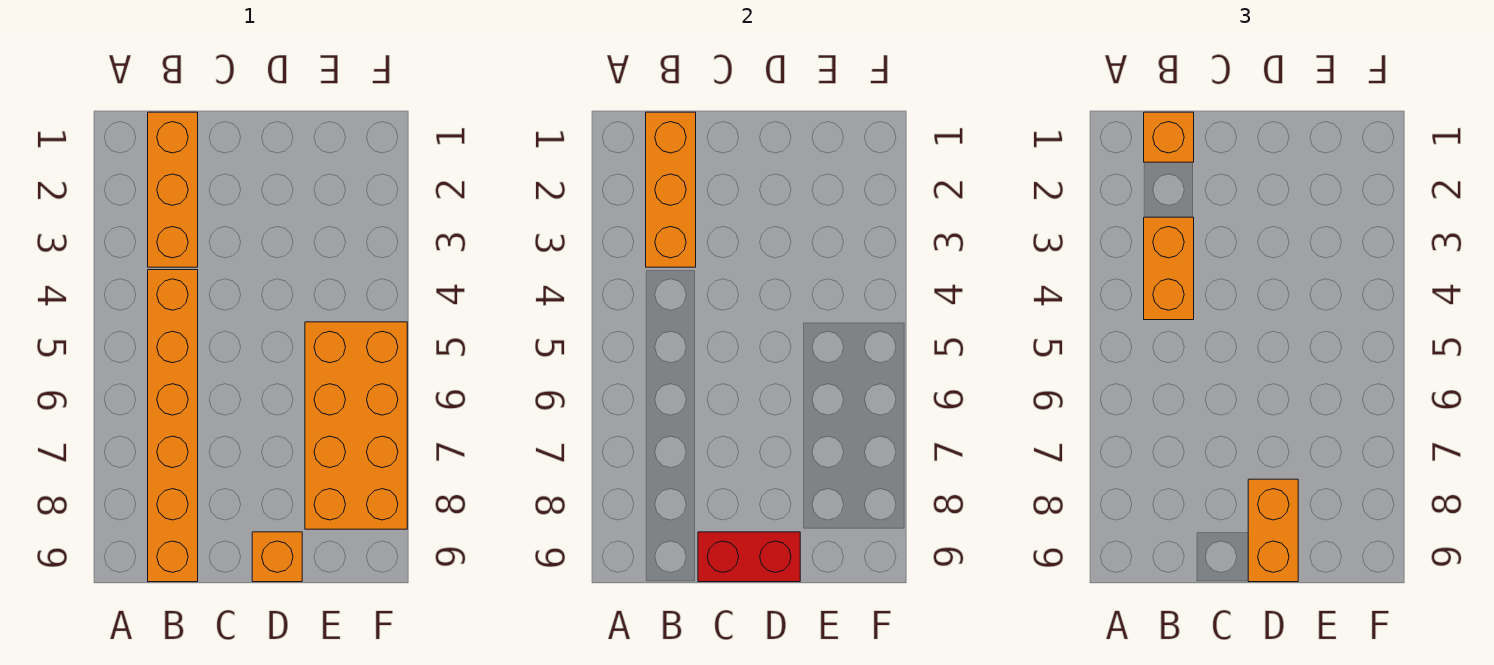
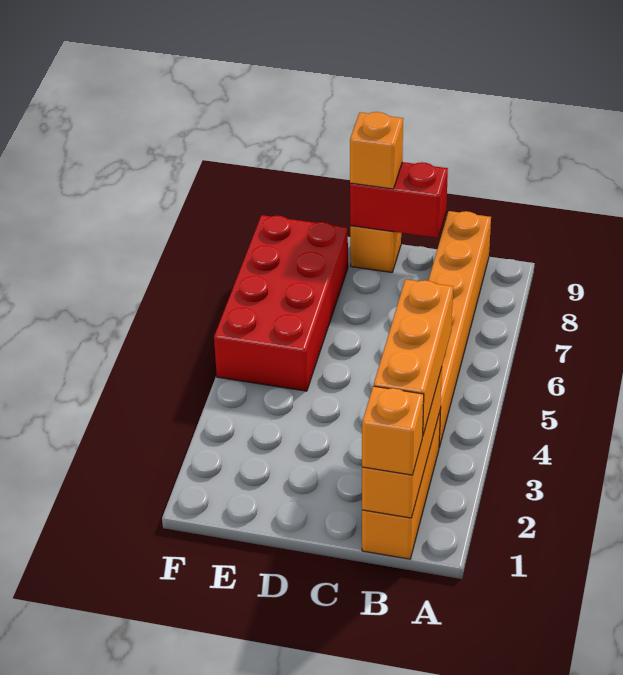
orange 1x2 brick [1144,217,1194,320] -> orange 1x3 brick [374,279,453,435]
orange 1x2 brick [1248,479,1298,582] -> orange 1x1 brick [350,112,403,189]
orange 2x4 brick [305,322,407,529] -> red 2x4 brick [214,215,348,391]

